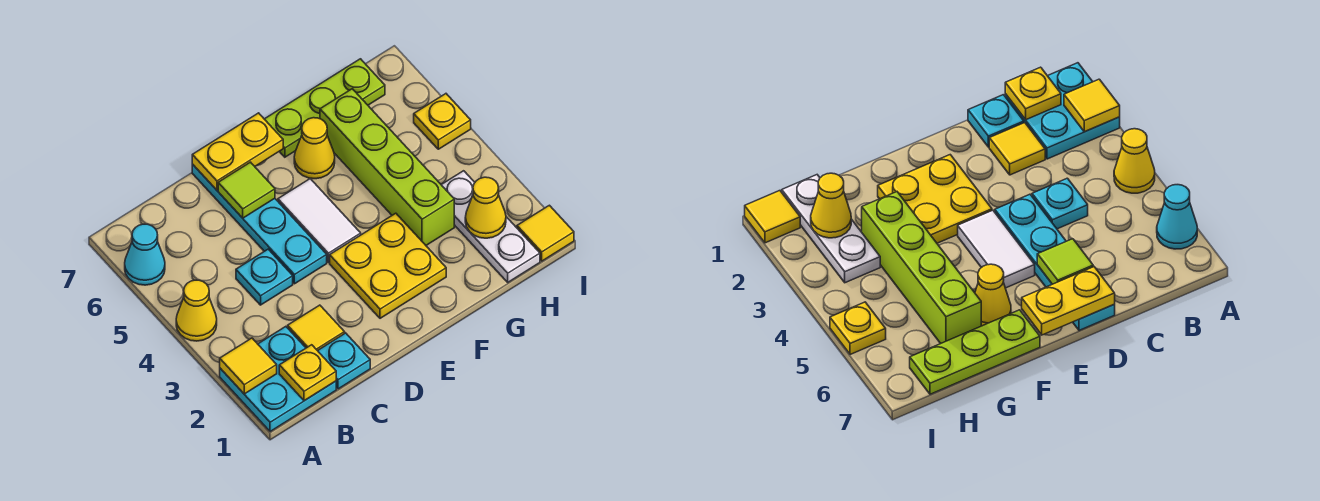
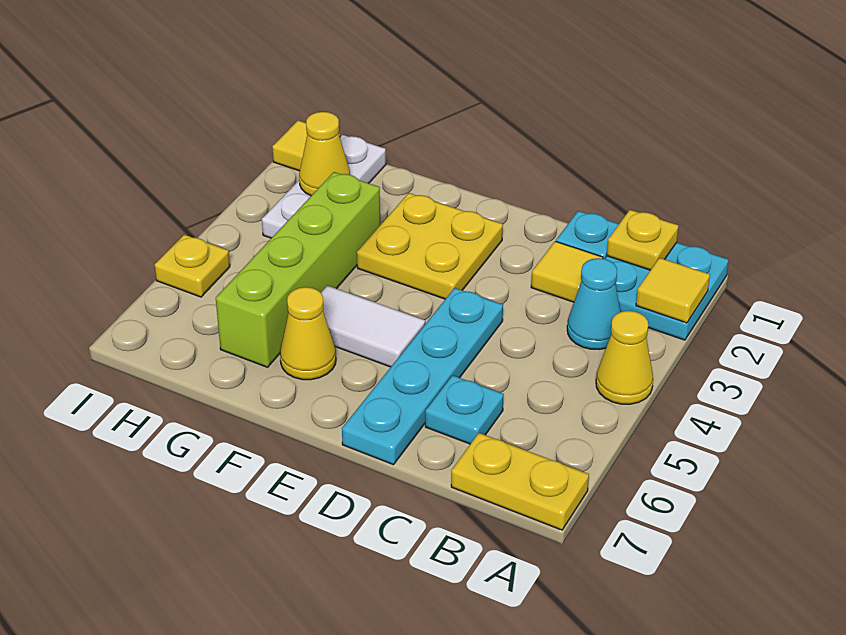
cyan 1x1 cone [125,224,165,285] -> cyan 1x1 cone moved to [567,258,621,350]
cyan 1x1 plate [236,249,293,305] -> cyan 1x1 plate moved to [425,375,504,444]
lime 1x1 tile [218,162,275,218] -> none
yellow 1x2 plate [192,113,283,190] -> yellow 1x2 plate moved to [451,433,589,530]
white 1x2 tile [278,179,361,262] -> white 1x2 tile turned to [321,285,425,367]
lime 1x3 plate [265,59,385,157] -> none

